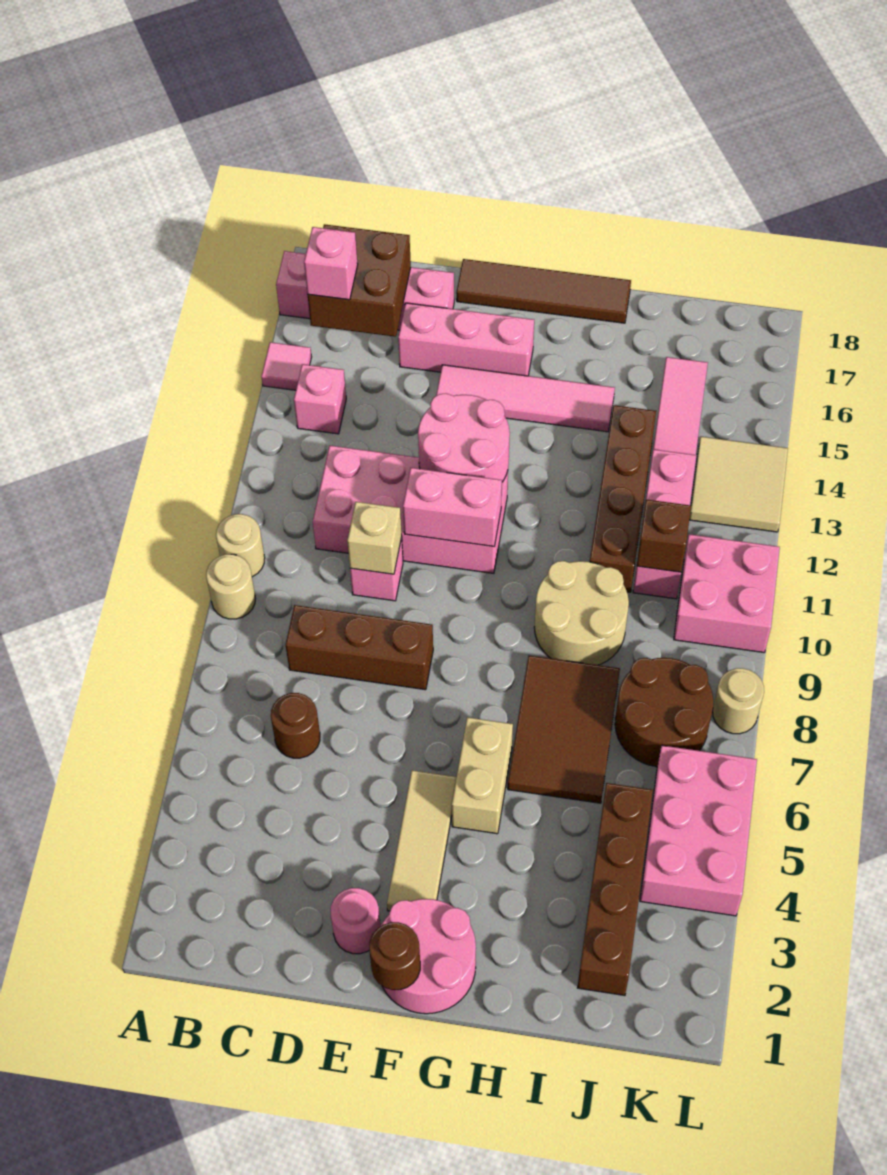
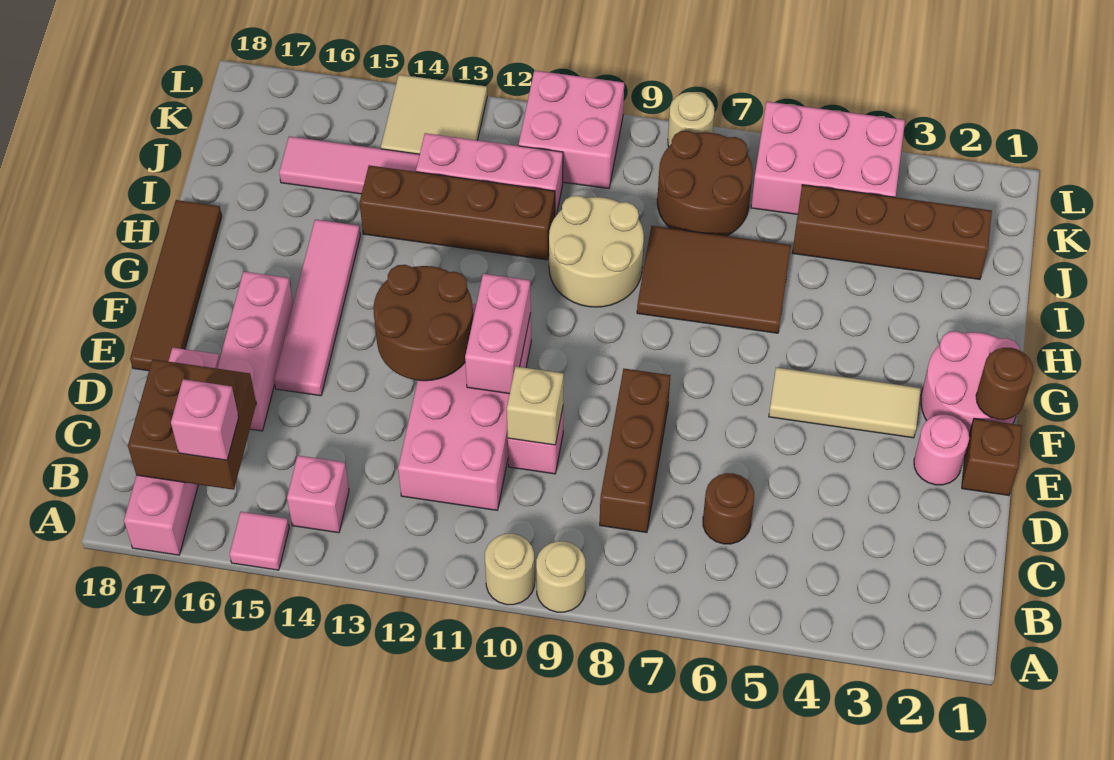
pink 2x2 round brick [418,393,510,482] -> brown 2x2 round brick [373,265,473,381]
tan 1x2 brick [452,717,513,834] -> none
brown 1x1 brick [637,499,691,572] -> brown 1x1 brick moved to [962,419,1022,495]

